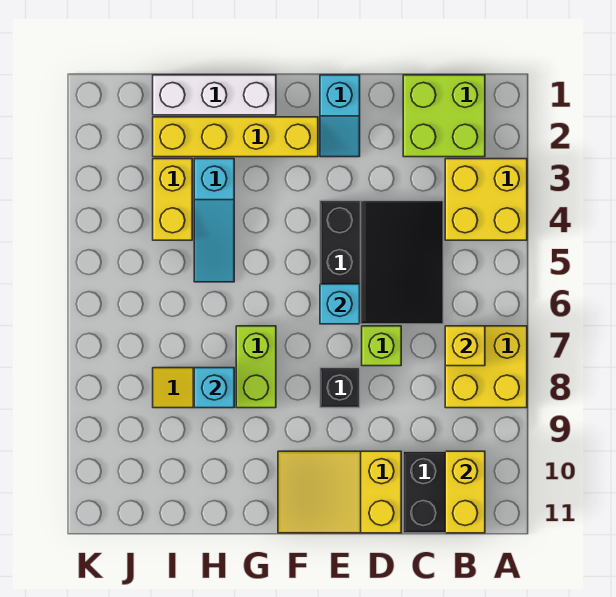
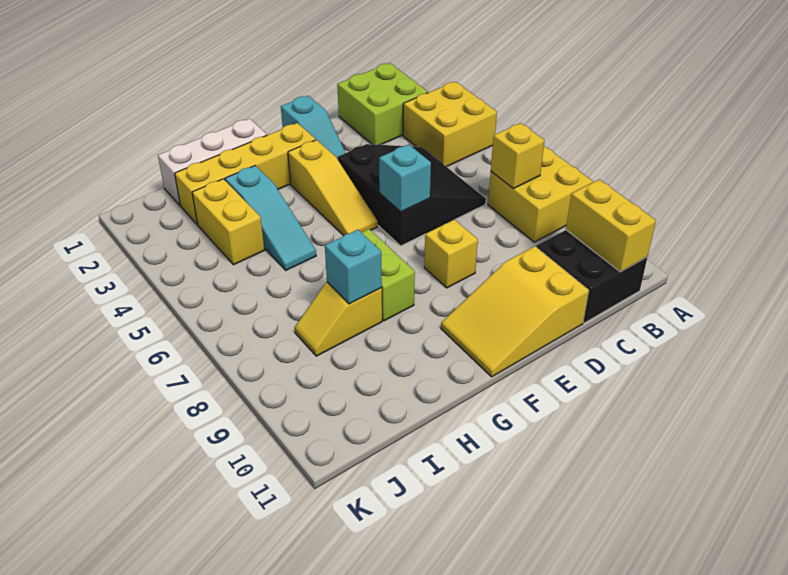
lime 1x1 brick [362,326,401,366] -> none
black 1x1 brick [320,368,360,408] -> yellow 1x1 brick [424,220,478,288]
none -> yellow 1x3 slope [288,140,378,236]

